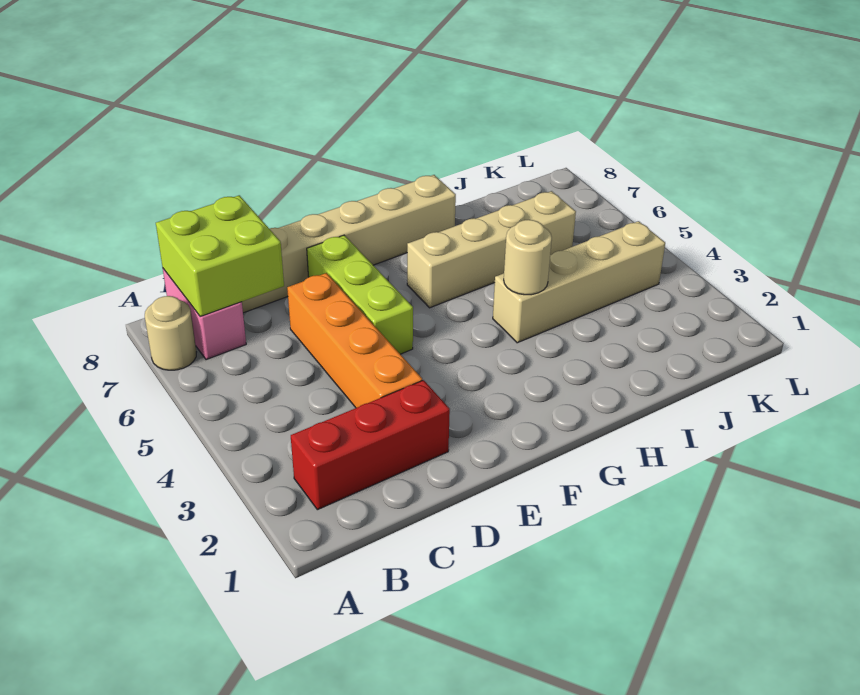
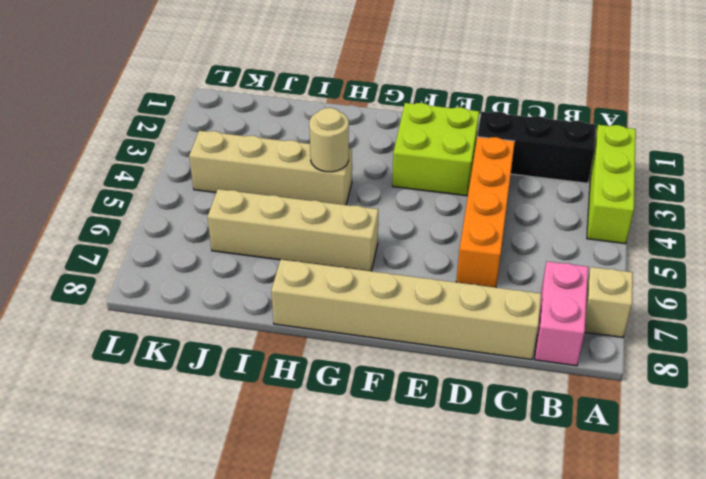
tan 1x1 round brick [145,296,196,370] -> tan 1x1 brick [585,267,633,337]
red 1x3 brick [291,380,450,510] -> black 1x3 brick [477,111,596,183]
lime 2x2 brick [156,195,284,316] -> lime 2x2 brick moved to [392,103,479,196]
lime 1x3 brick [307,235,413,354] -> lime 1x3 brick moved to [587,125,636,244]

